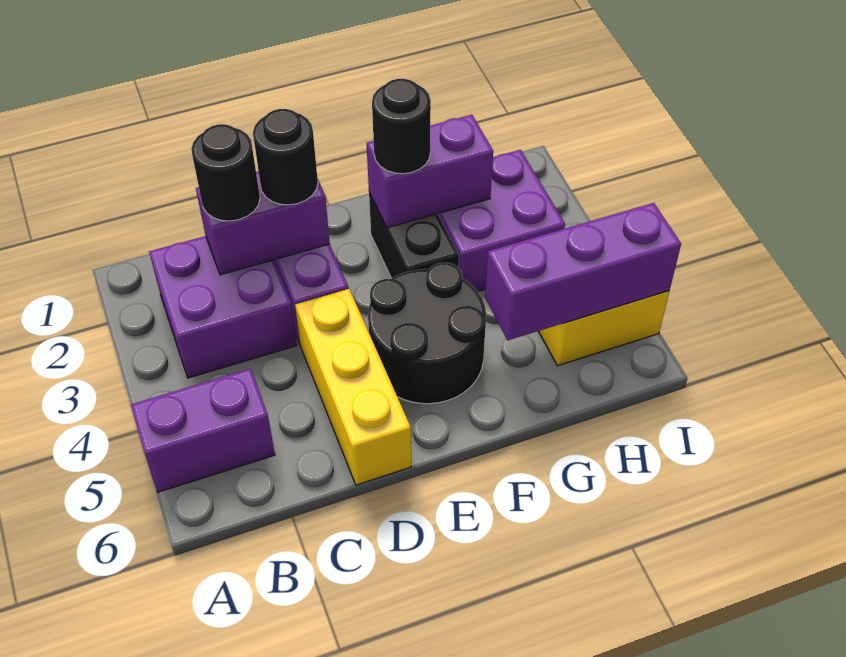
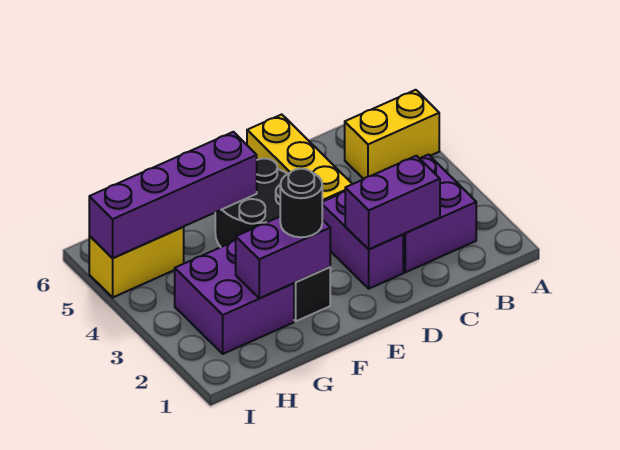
purple 1x2 brick [131,369,275,492] -> yellow 1x2 brick [345,90,439,179]
black 1x1 round brick [191,124,260,221] -> none
black 1x1 round brick [253,109,318,205] -> none
purple 1x3 brick [485,203,681,340] -> purple 1x4 brick [89,132,257,258]

